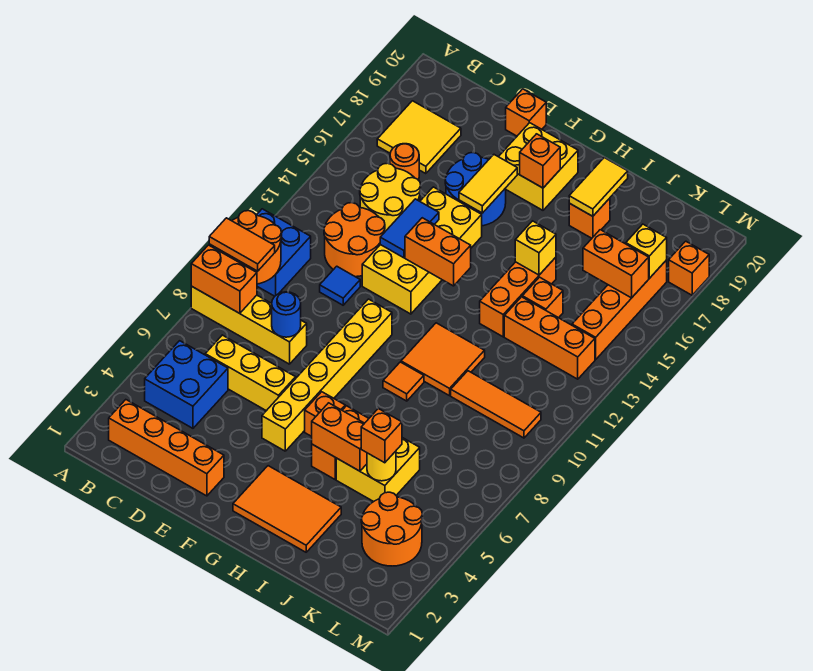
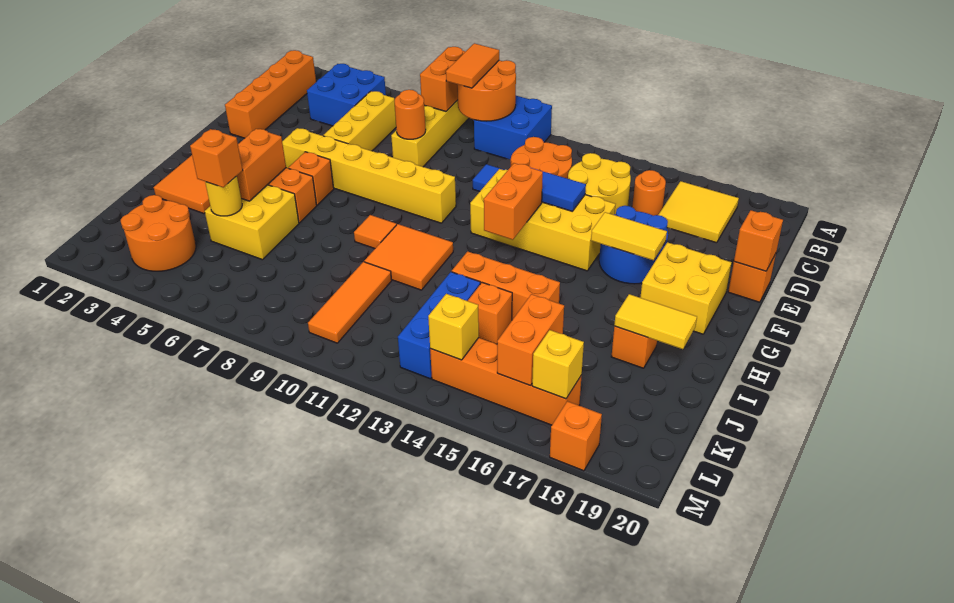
blue 1x1 round brick [272,292,301,337] -> orange 1x1 round brick [394,90,426,139]
orange 1x1 brick [520,134,560,188] -> orange 1x1 brick moved to [734,210,783,271]
yellow 1x1 brick [515,221,556,275] -> yellow 1x1 brick moved to [428,294,479,360]
orange 1x3 brick [504,297,595,379] -> blue 1x3 brick [398,272,480,379]

